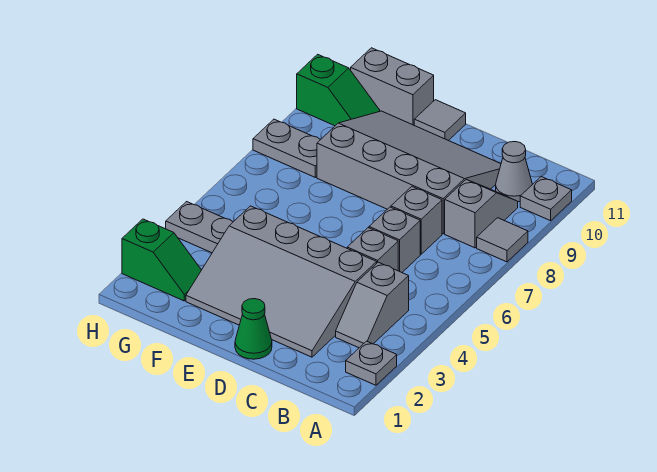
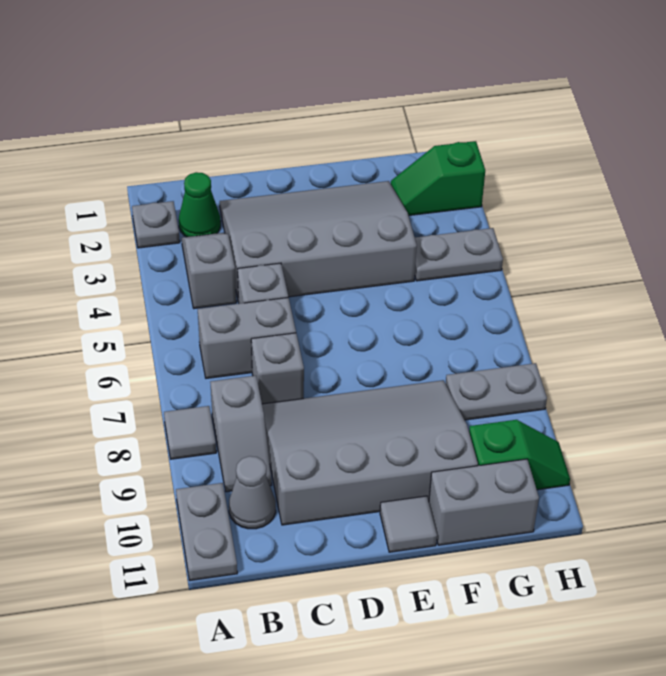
grey 1x1 plate [520,176,572,221] -> grey 1x2 plate [176,483,237,580]
grey 1x1 brick [369,207,420,272] -> grey 1x2 brick [198,298,296,378]
grey 3x4 slope [317,111,501,234] -> grey 3x4 slope turned to [262,380,478,525]
green 1x1 cone [235,299,272,359] -> green 1x1 cone moved to [179,172,221,237]
green 1x2 slope [297,54,380,126] -> green 1x2 slope turned to [469,420,570,490]

